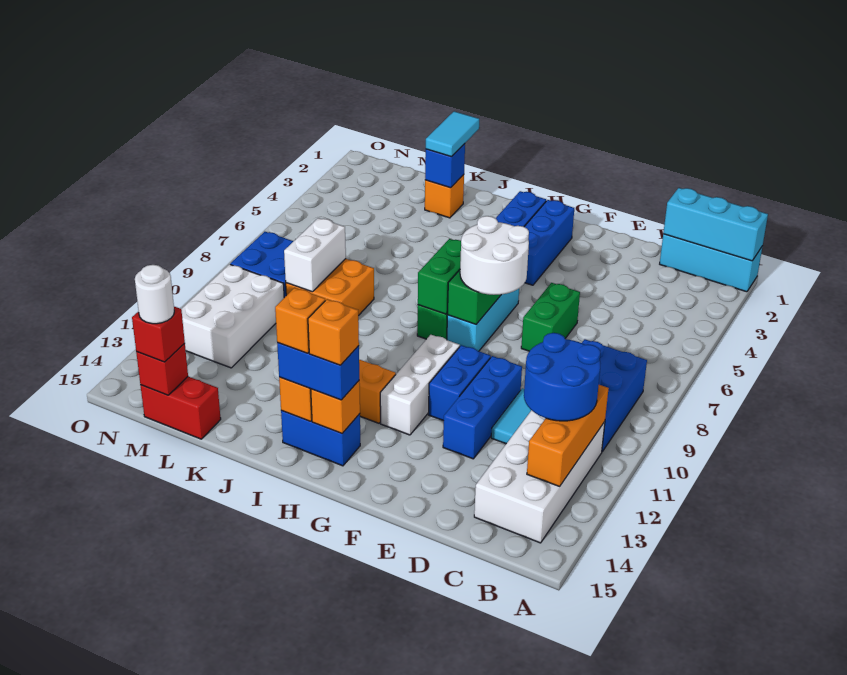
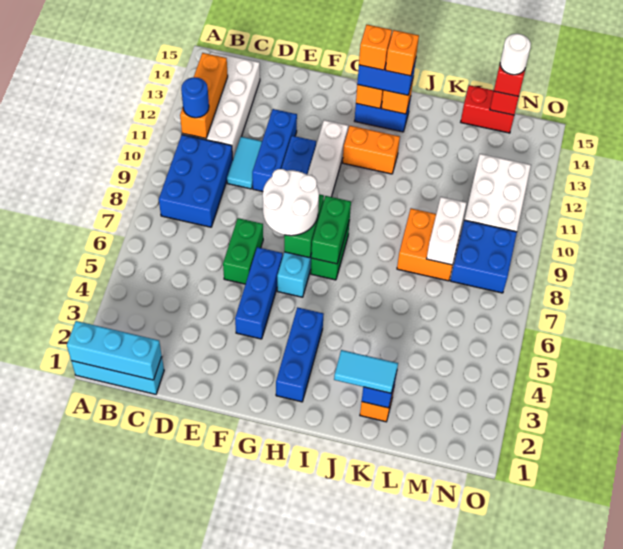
blue 2x2 round brick [524,333,601,421] -> blue 1x1 round brick [181,77,209,118]
blue 1x3 brick [524,200,574,285] -> blue 1x3 brick moved to [235,247,283,339]
cyan 1x2 tile [426,111,479,157] -> cyan 1x2 tile turned to [334,350,398,393]

